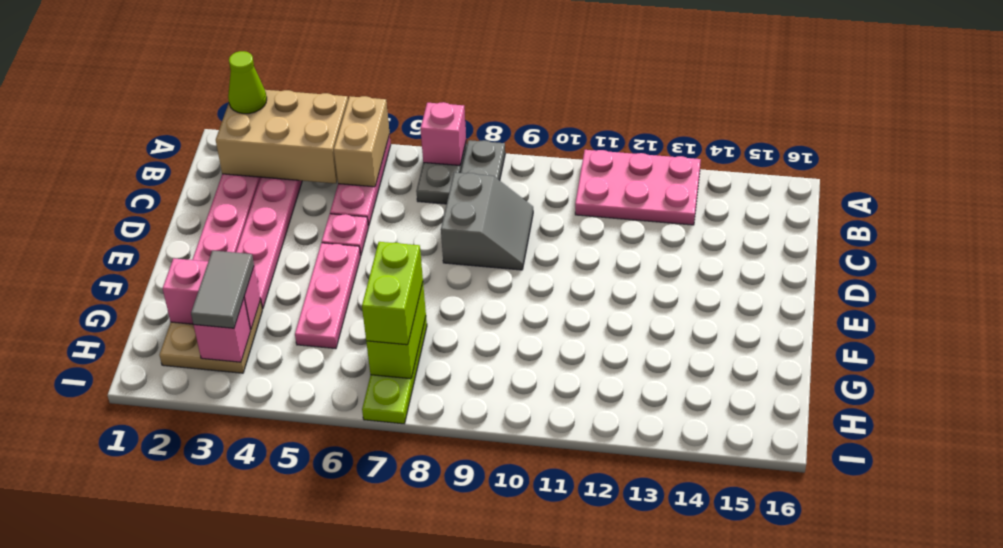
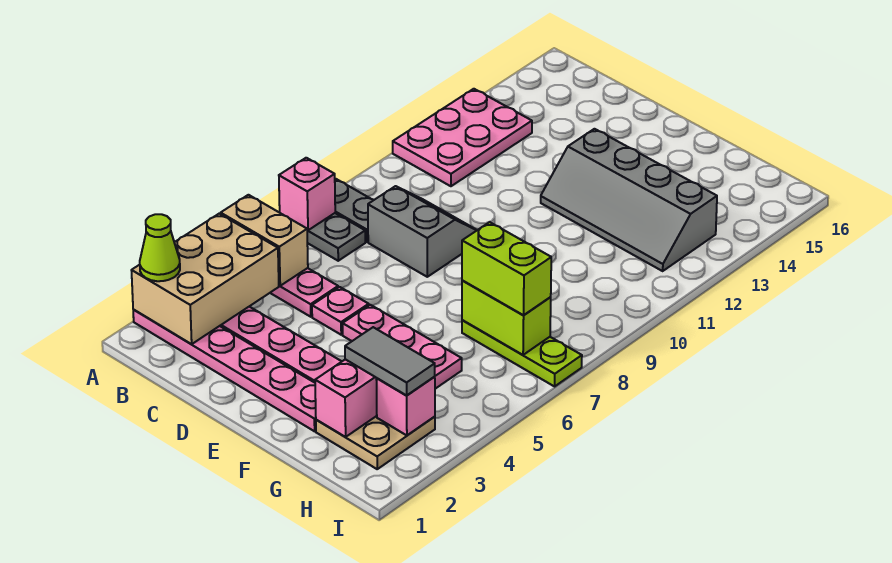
none -> grey 2x4 slope [541,129,717,271]

